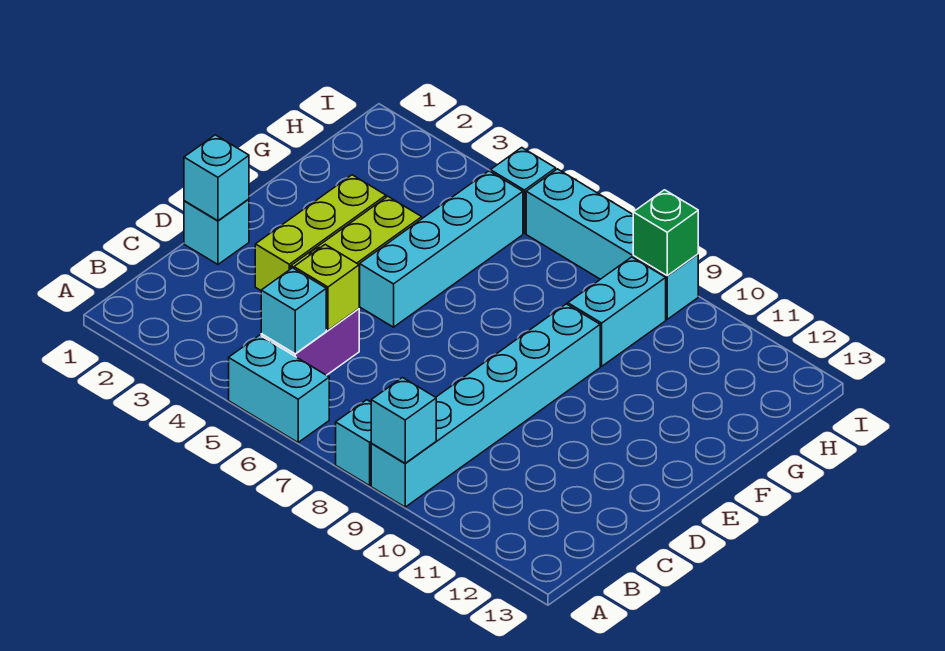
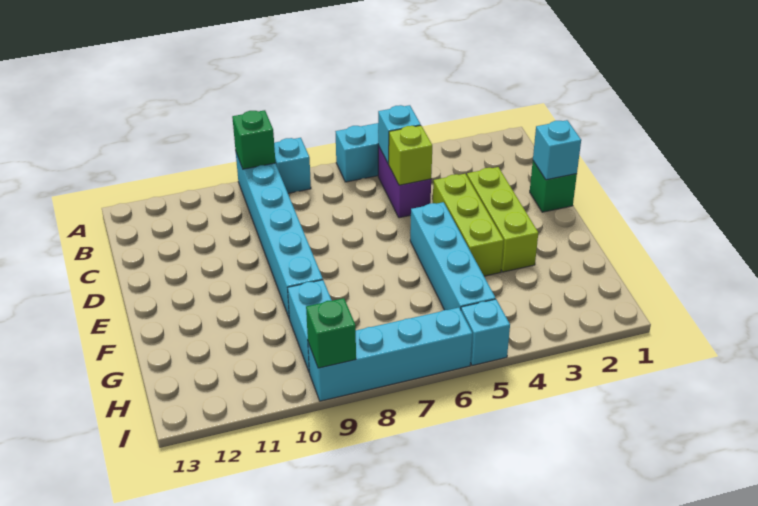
cyan 1x1 brick [371,378,436,463] -> green 1x1 brick [232,110,275,169]
cyan 1x1 brick [184,199,249,264] -> green 1x1 brick [530,161,577,212]

